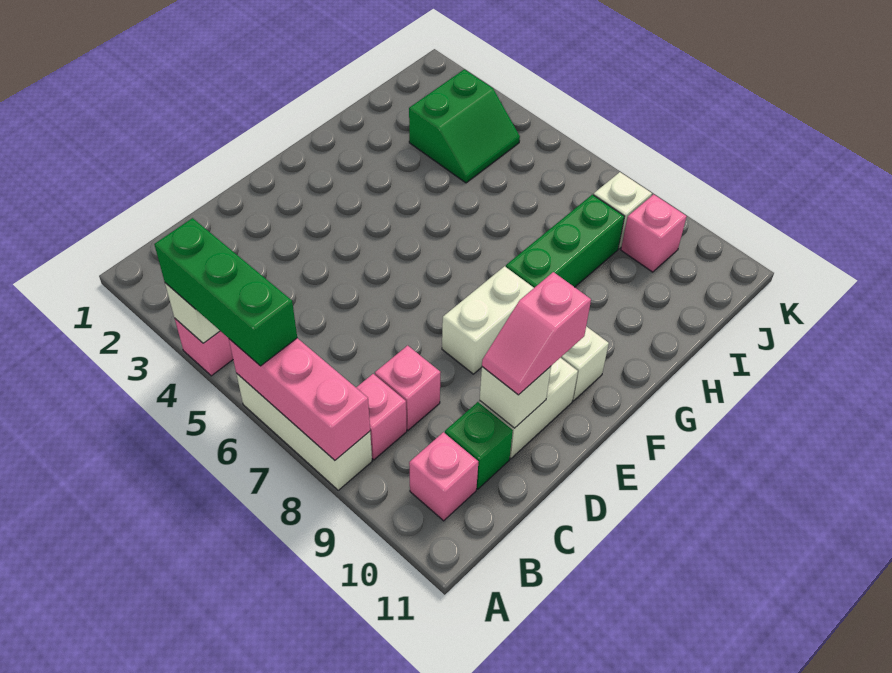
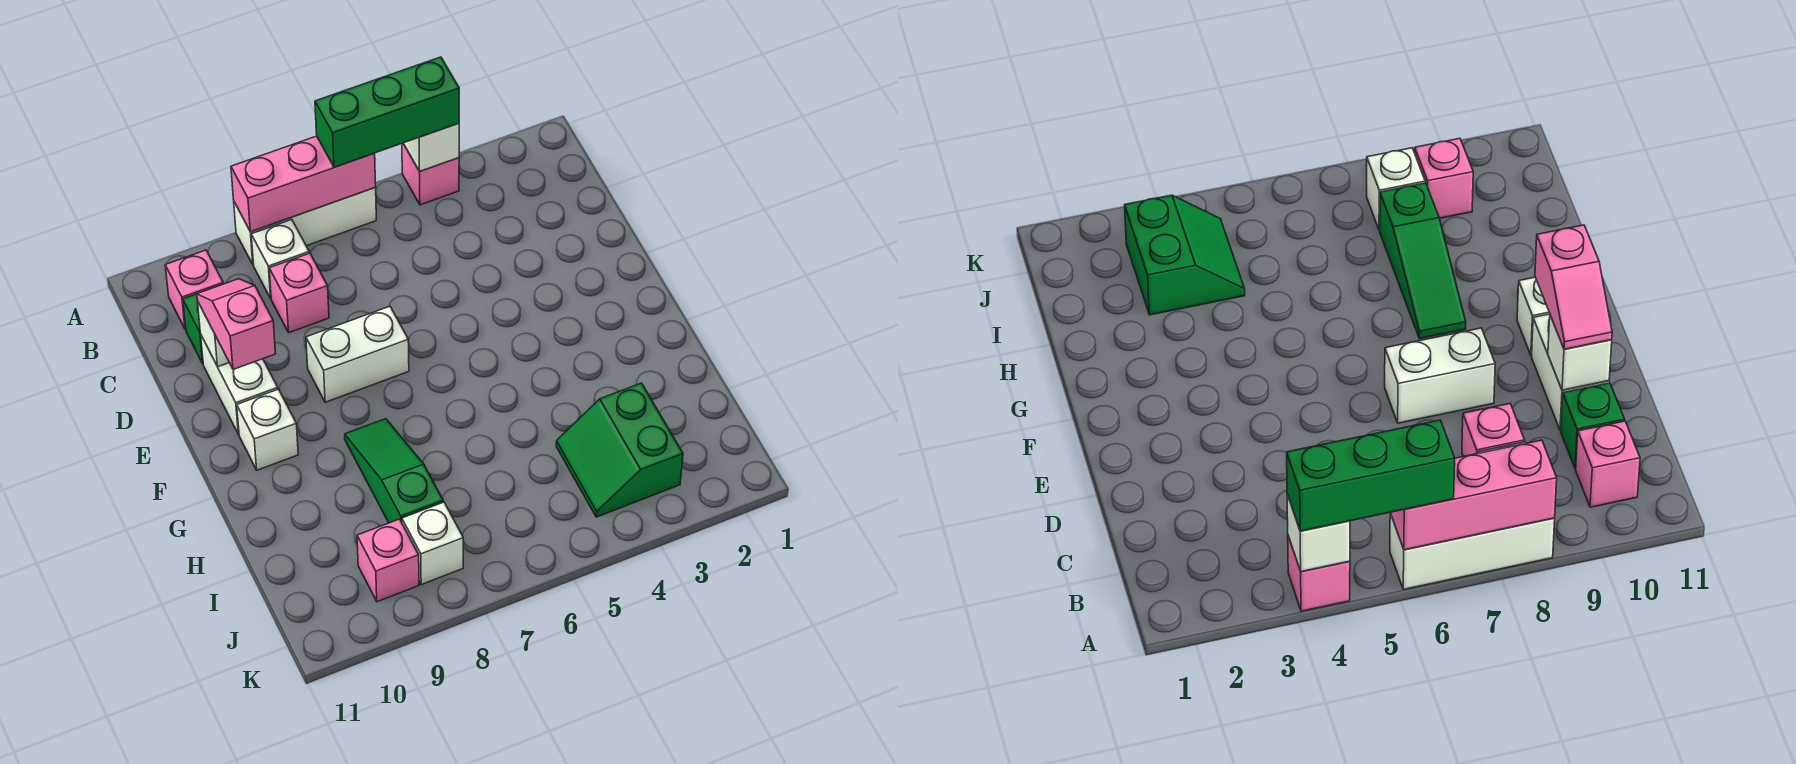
pink 1x1 brick [356,374,407,460] -> white 1x1 brick [251,220,309,298]
white 1x2 brick [442,266,534,374] -> white 1x2 brick turned to [306,306,409,402]
green 1x3 brick [506,195,625,288] -> green 1x3 slope [345,419,443,523]

